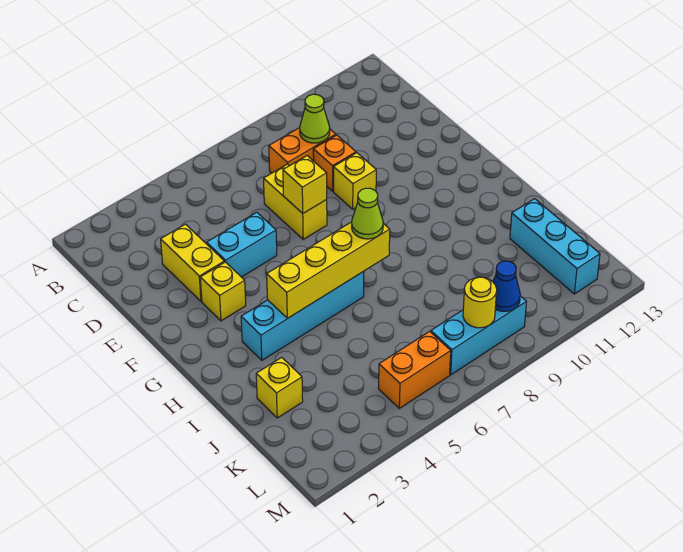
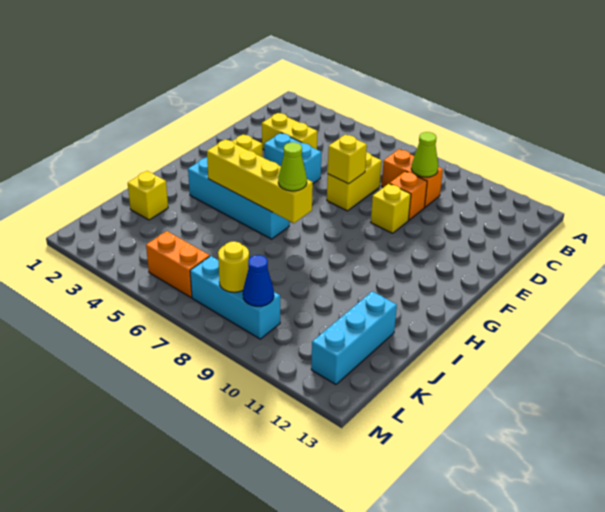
yellow 1x2 brick [161,224,224,301] -> yellow 1x2 brick turned to [262,113,317,150]

